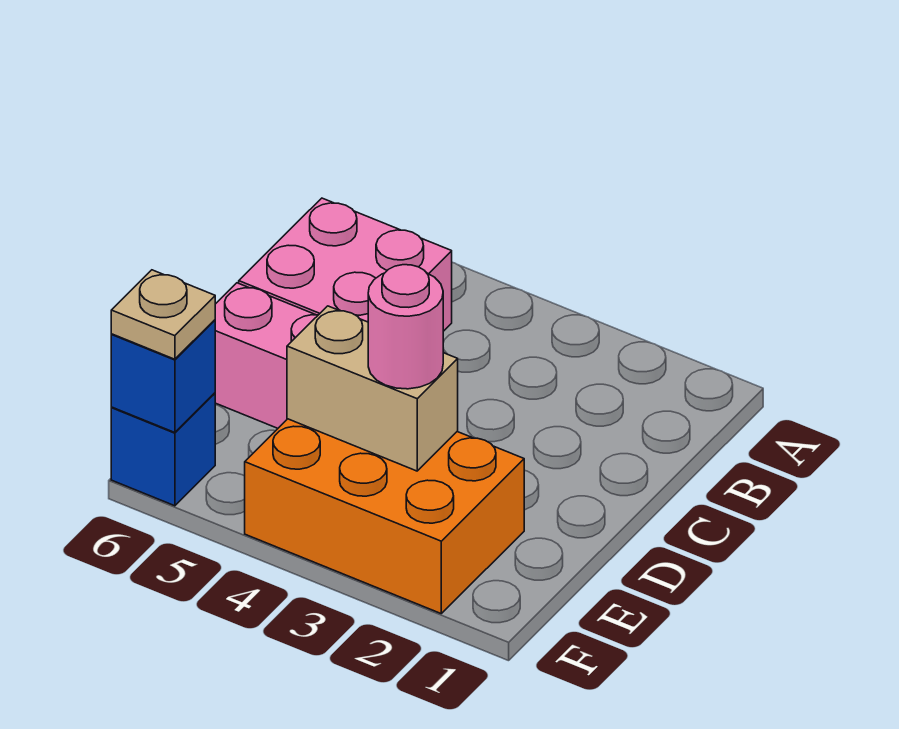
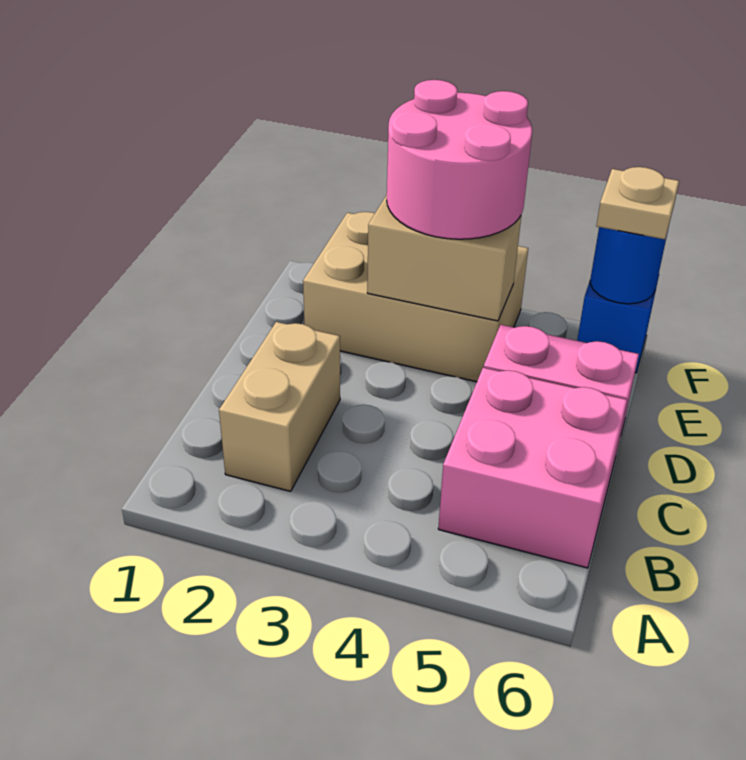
none -> tan 1x2 brick [219,322,340,491]
orange 2x3 brick [245,419,524,613] -> tan 2x3 brick [303,212,528,382]
pink 1x1 round brick [368,265,443,389] -> pink 2x2 round brick [387,80,532,239]
blue 1x1 brick [111,320,215,433] -> blue 1x1 round brick [590,227,669,304]

